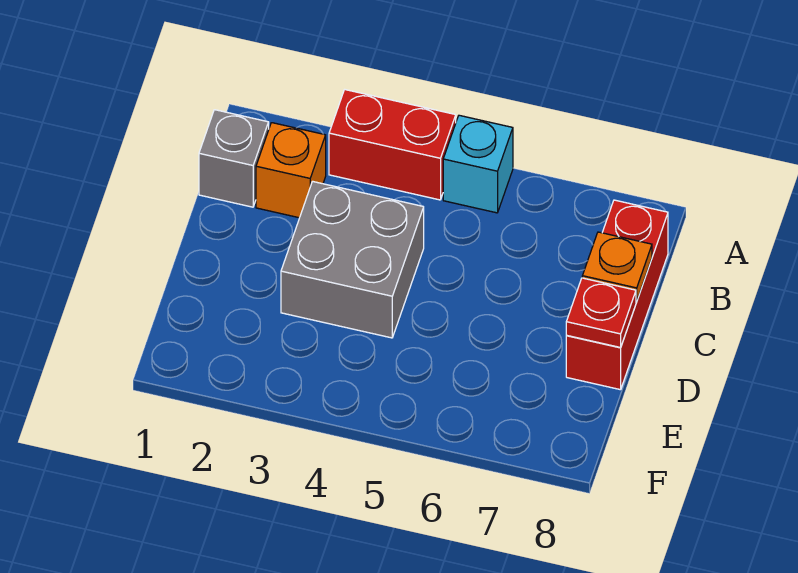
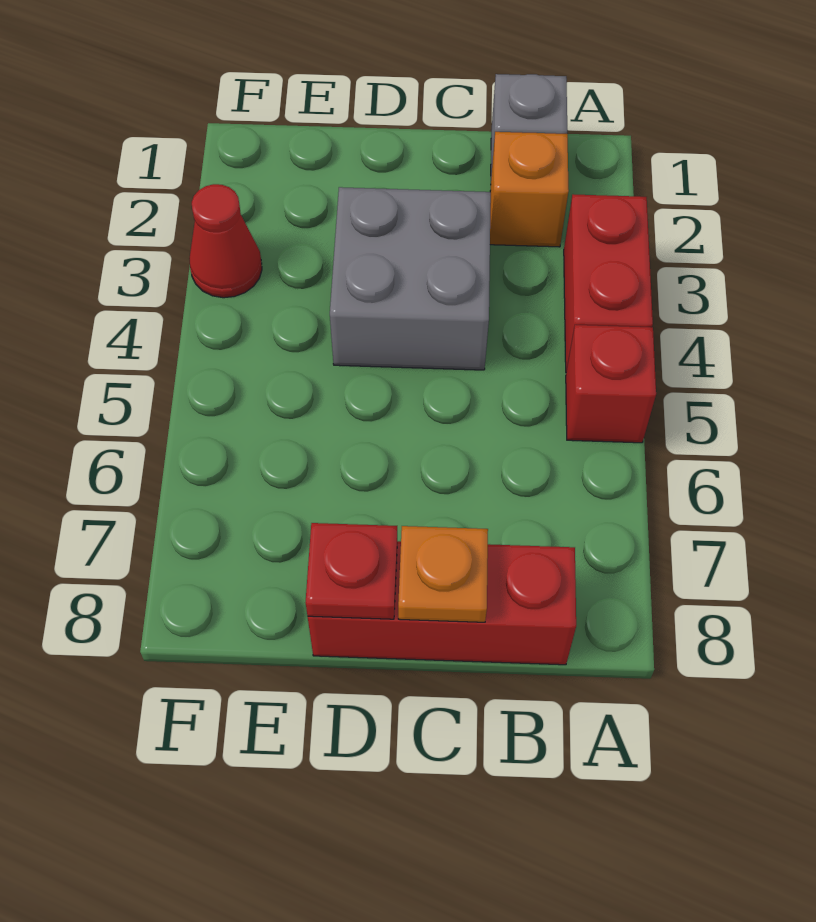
cyan 1x1 brick [443,115,513,213] -> red 1x1 brick [566,325,656,443]
none -> red 1x1 cone [189,184,262,298]

